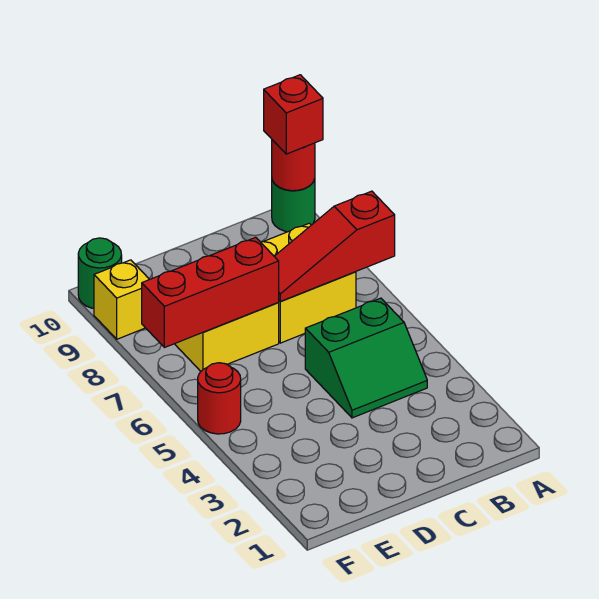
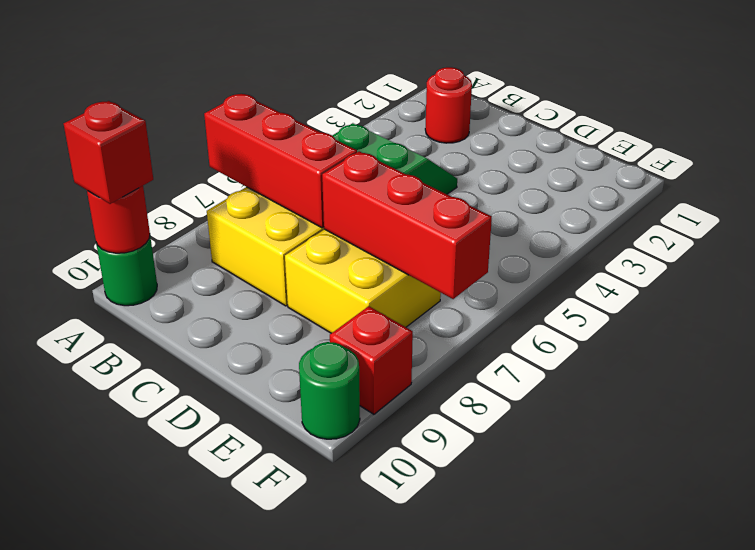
red 1x3 slope [274,191,395,302] -> red 1x3 brick [204,94,357,228]
red 1x1 round brick [198,363,241,434] -> red 1x1 round brick moved to [425,67,472,143]
yellow 1x1 brick [94,260,149,339] -> red 1x1 brick [330,306,413,414]

